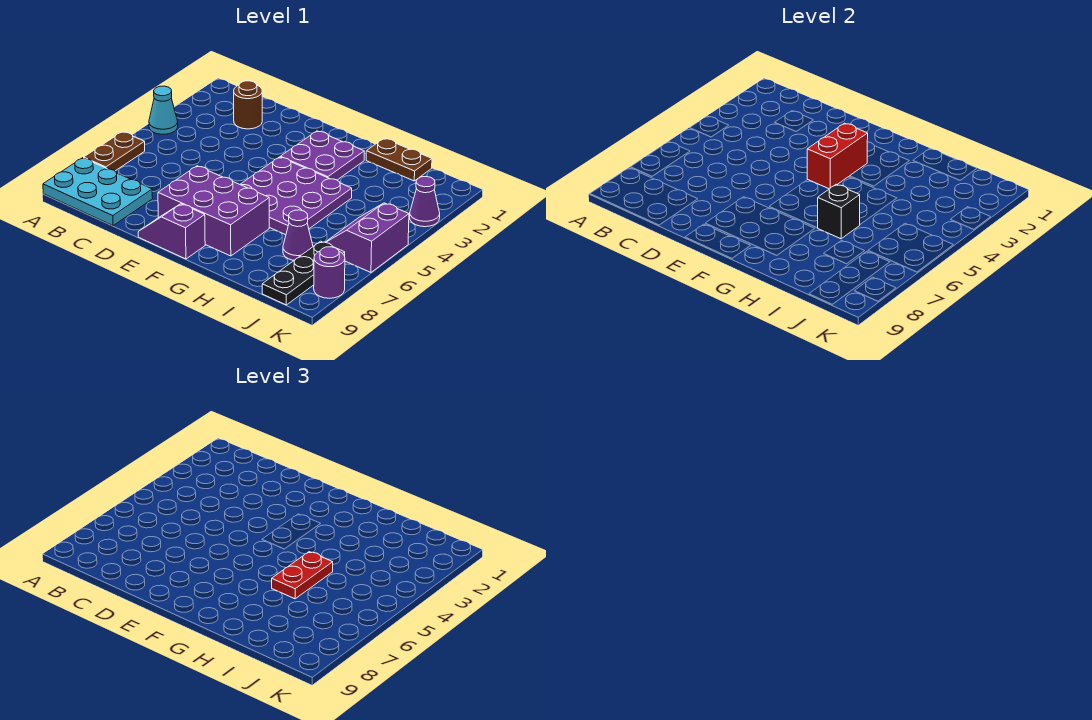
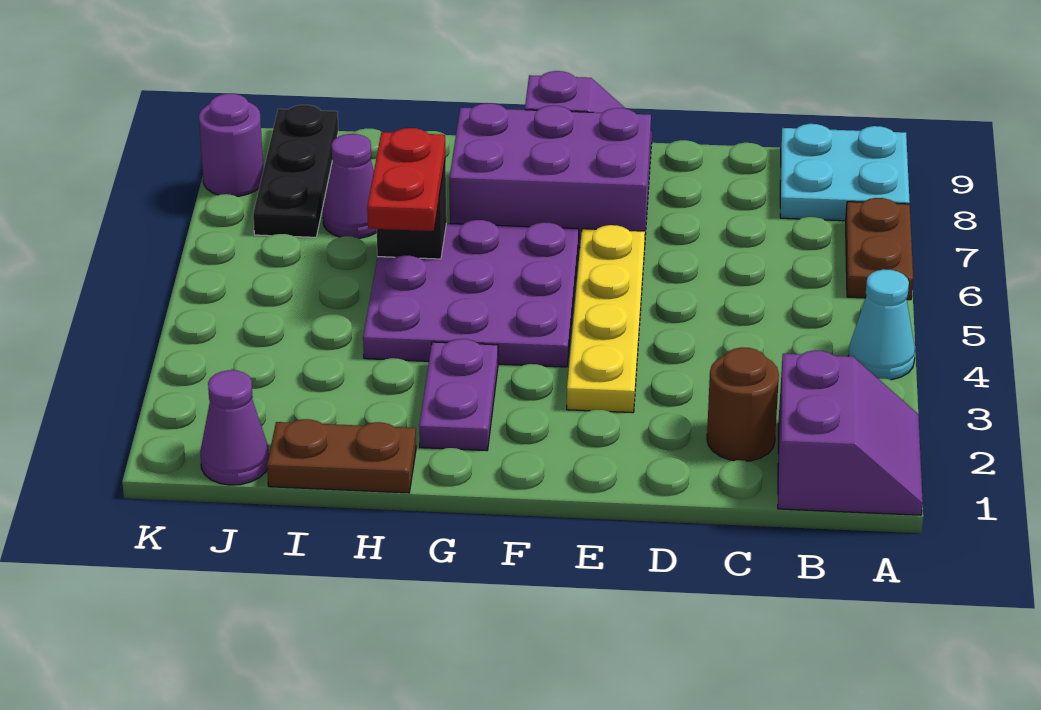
cyan 2x3 plate [43,158,153,226] -> cyan 2x2 plate [780,124,910,221]
none -> yellow 1x4 plate [567,225,645,413]
purple 2x2 plate [281,131,364,180] -> purple 1x2 plate [419,339,498,451]
red 1x2 brick [807,123,868,189] -> none
purple 2x2 slope [326,203,409,272] -> purple 2x2 slope moved to [778,350,923,515]
purple 1x1 cone [410,177,440,227] -> purple 1x1 cone moved to [200,370,269,485]

